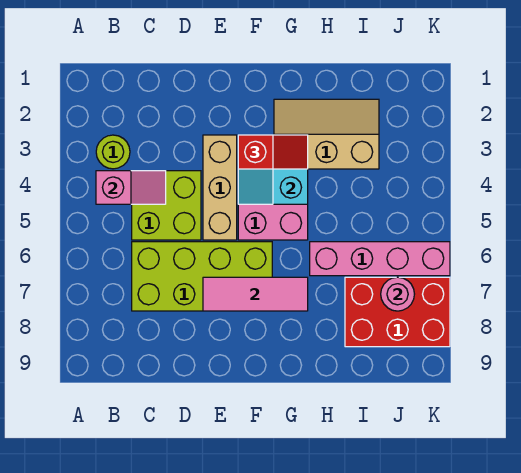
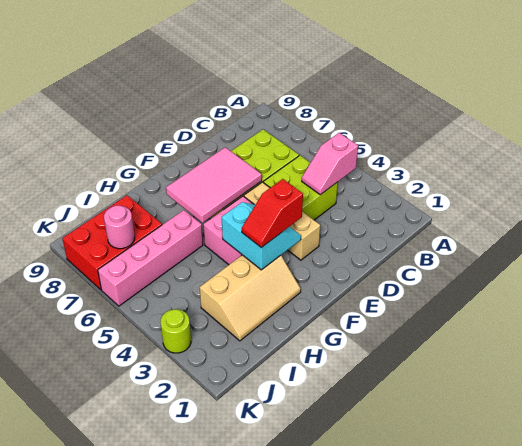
lime 1x1 round brick [96,135,130,169] -> lime 1x1 round brick moved to [160,309,191,353]
pink 1x3 tile [203,277,308,311] -> pink 2x3 tile [166,147,262,223]

